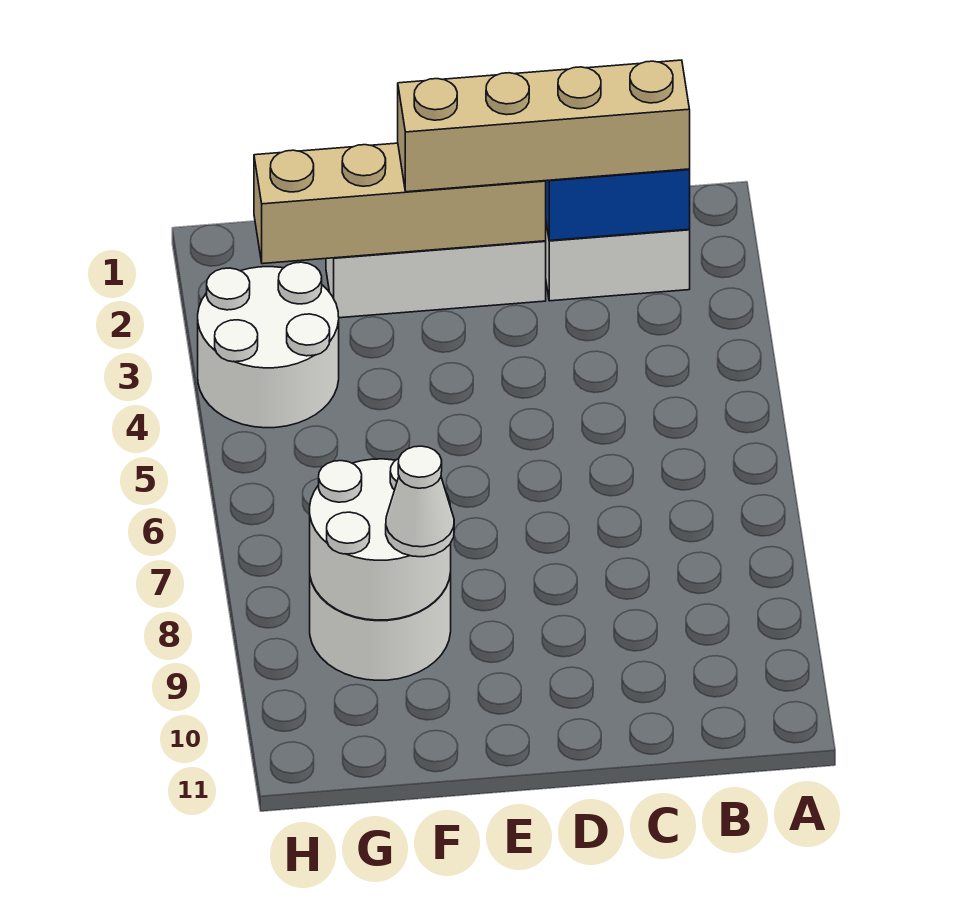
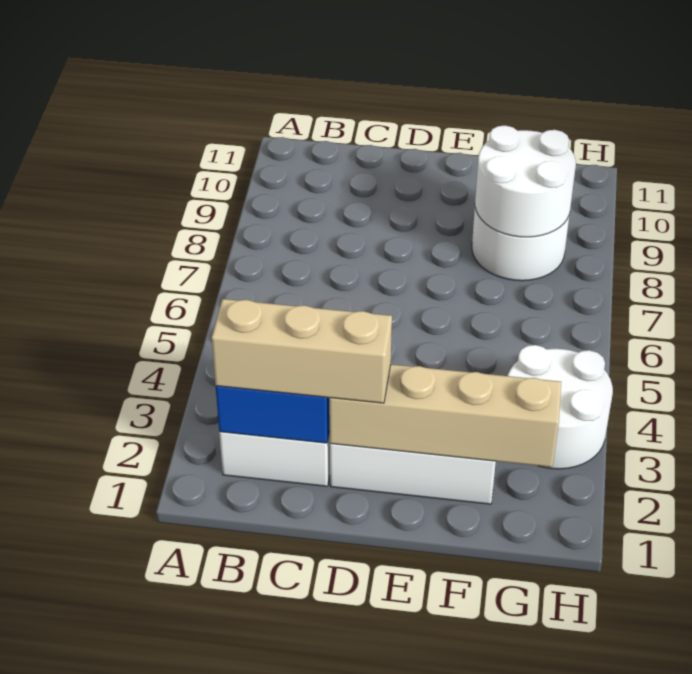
tan 1x4 brick [398,60,690,192] -> tan 1x3 brick [212,299,392,403]
white 1x1 cone [386,446,454,557] -> none

